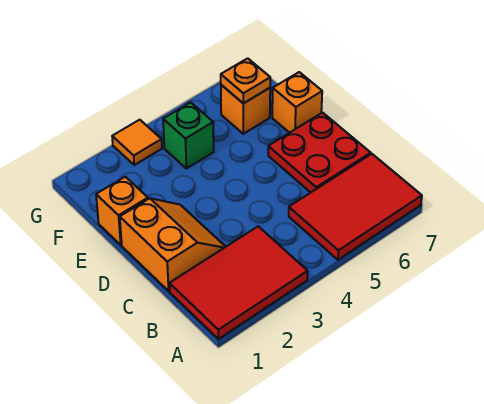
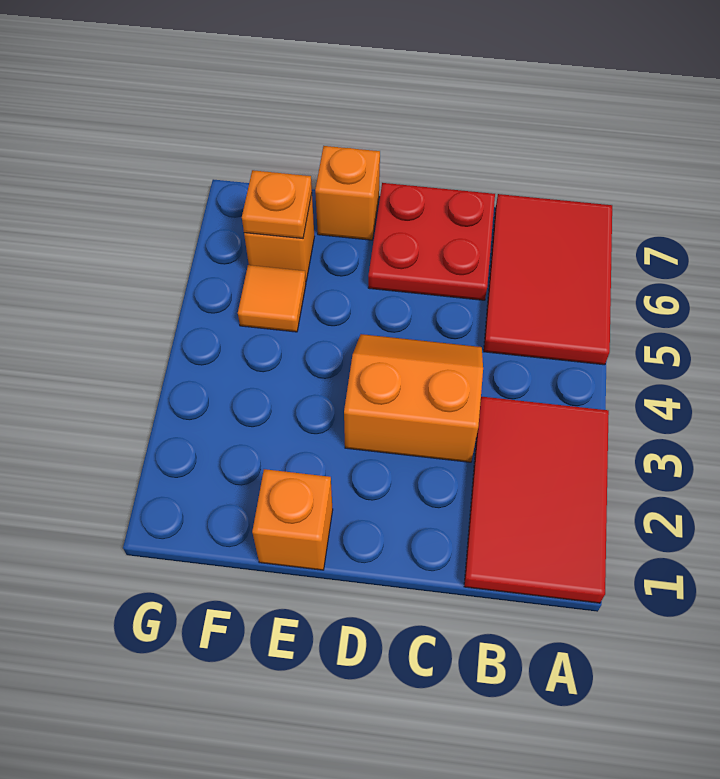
orange 2x2 slope [120,198,226,291] -> orange 2x2 slope moved to [344,334,483,462]
green 1x1 brick [163,102,214,169] -> none
orange 1x1 tile [112,120,162,165] -> orange 1x1 tile moved to [238,265,306,332]

